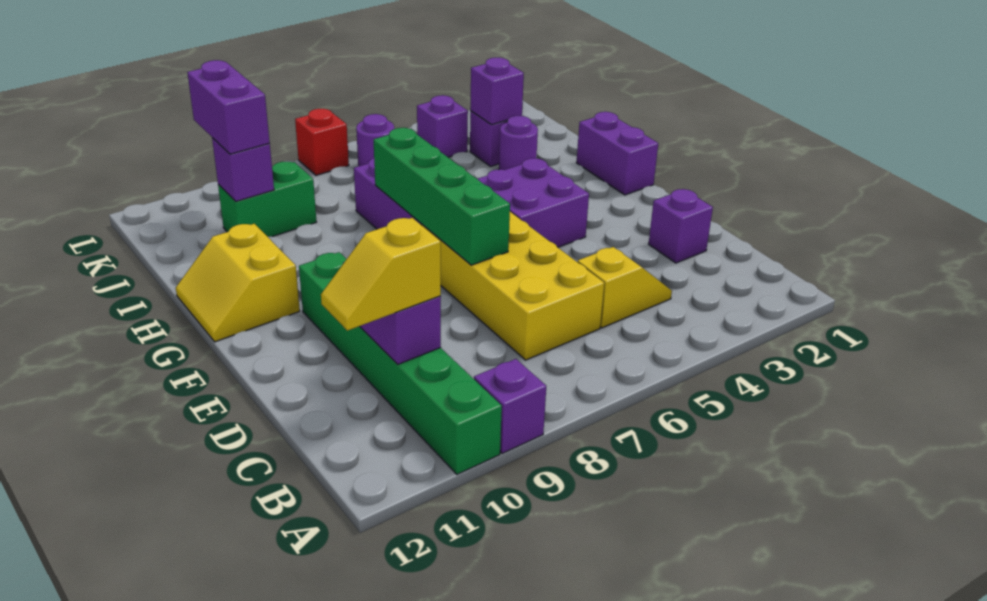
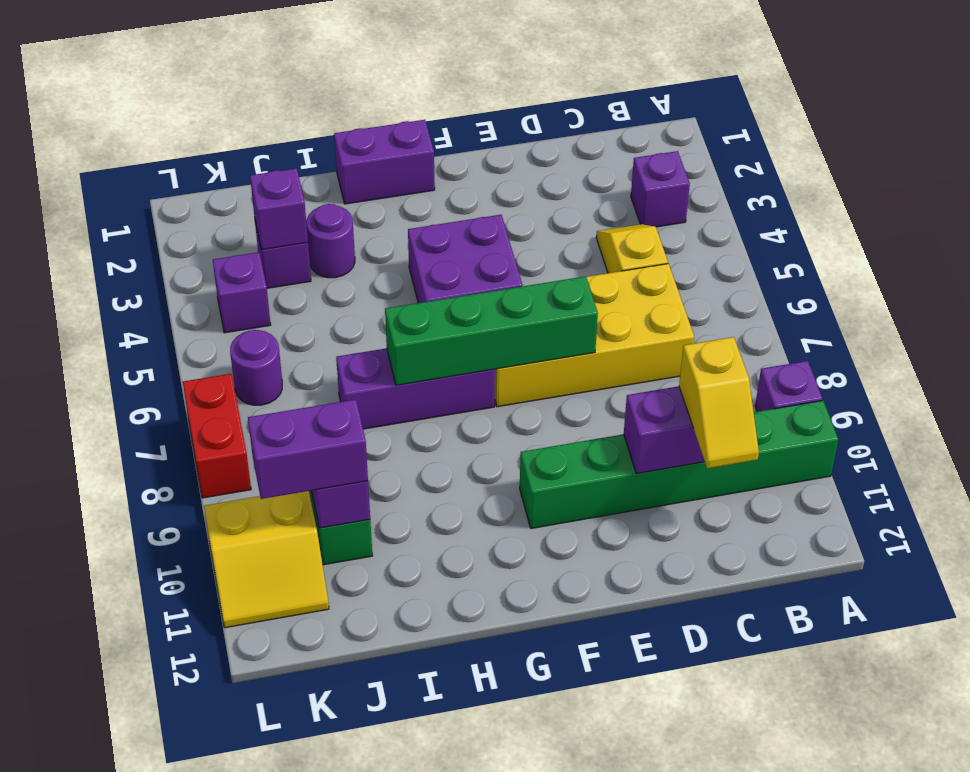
purple 1x1 brick [649,189,713,263] -> purple 1x1 brick moved to [631,151,690,227]
yellow 2x2 slope [176,224,300,342] -> yellow 2x2 slope moved to [204,491,329,628]
red 1x1 brick [295,109,349,175] -> red 1x2 brick [183,374,251,498]

